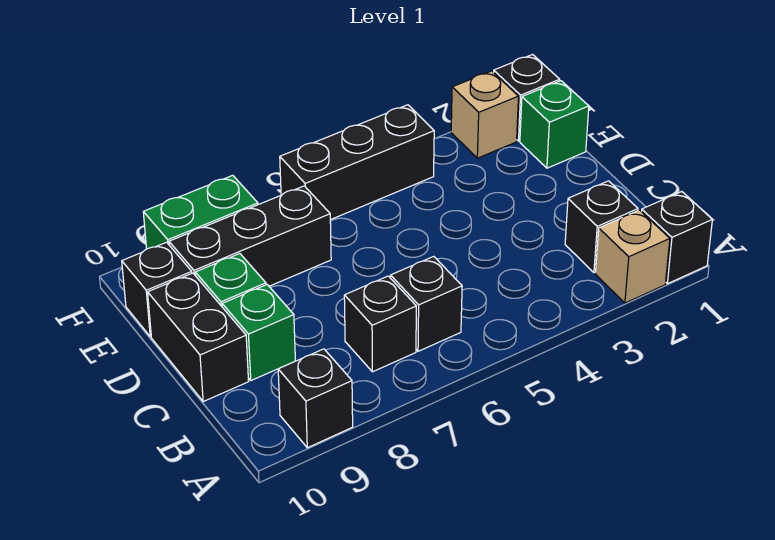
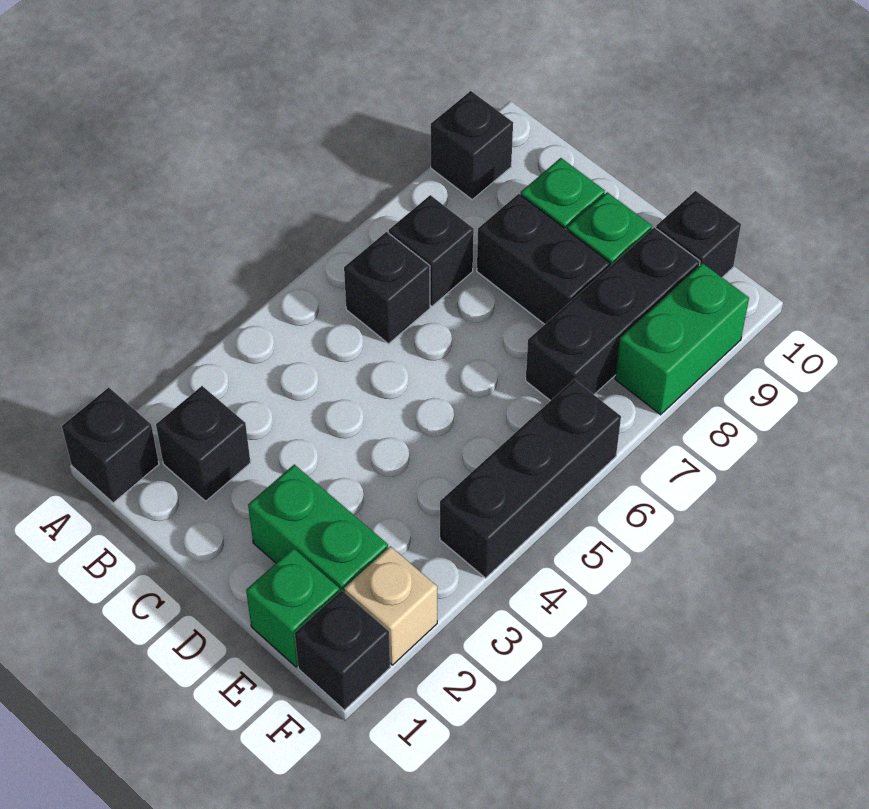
tan 1x1 brick [595,210,670,303] -> none
black 1x2 brick [148,273,249,401] -> black 1x2 brick moved to [477,194,610,324]
none -> green 1x2 brick [248,465,388,592]

